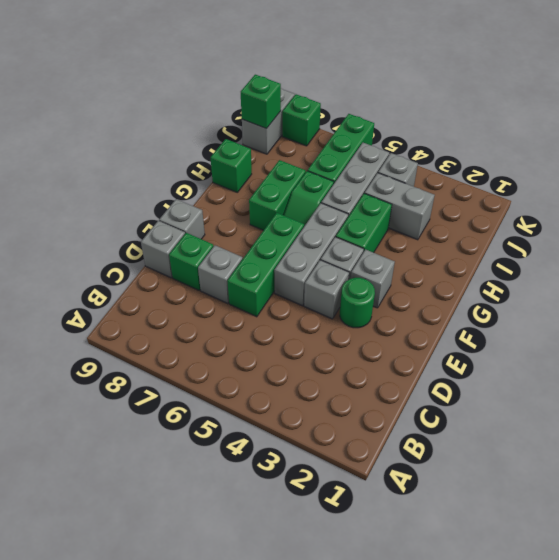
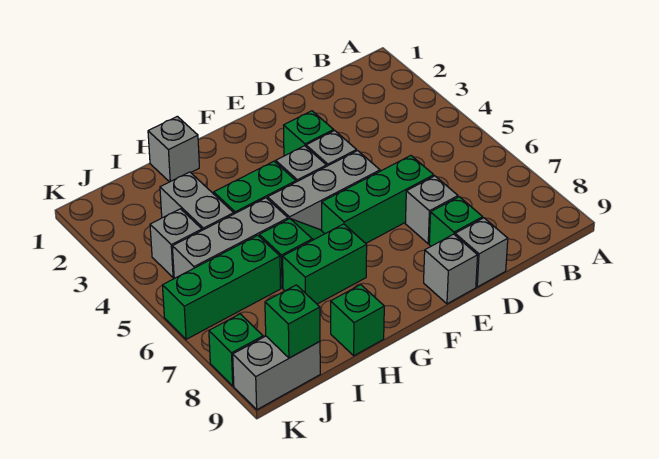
green 1x1 round brick [340,278,375,328] -> green 1x1 brick [284,111,334,156]
grey 1x1 brick [351,249,395,308] -> grey 1x1 brick moved to [148,116,199,182]

